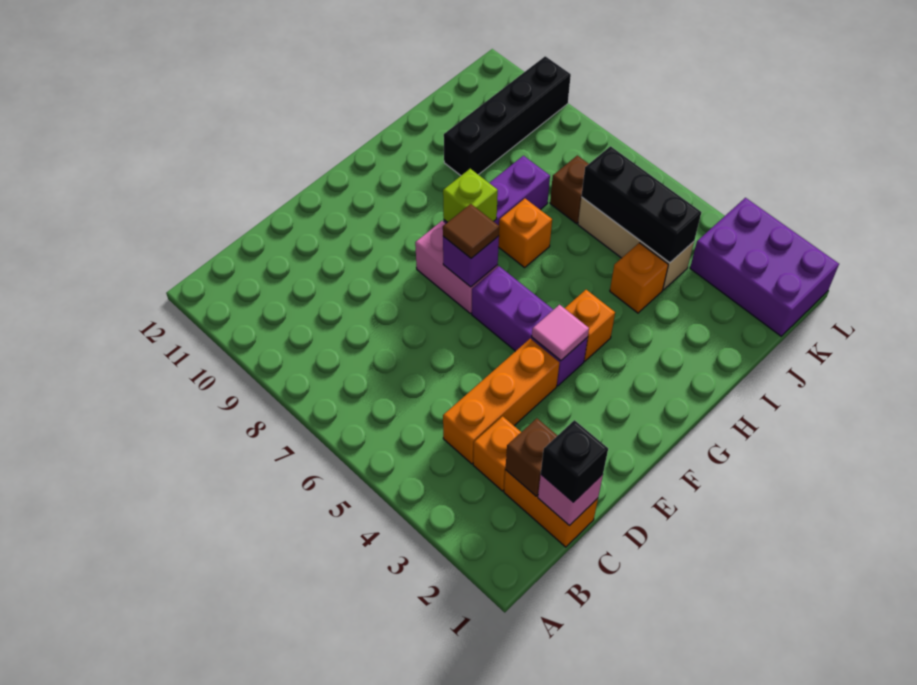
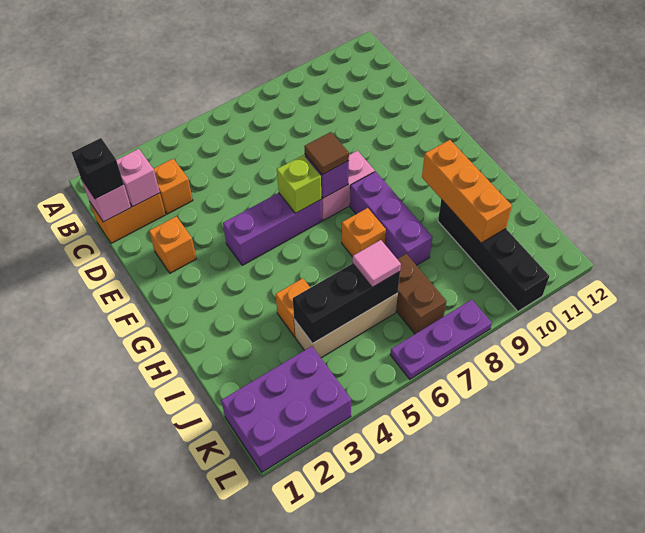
brown 1x1 brick [505,418,558,496] -> pink 1x1 brick [117,149,160,207]
orange 1x3 brick [443,339,559,464] -> orange 1x3 brick moved to [422,140,512,243]
pink 1x1 tile [532,305,589,361] -> pink 1x1 tile moved to [353,240,401,287]
orange 1x1 brick [565,290,615,361] -> orange 1x1 brick moved to [149,216,197,273]
lime 1x1 brick [443,169,498,222] -> lime 1x1 brick moved to [277,155,321,213]
brown 1x1 brick [550,155,588,224] -> brown 1x2 brick [396,254,446,334]
none -> purple 1x3 plate [390,300,492,379]

